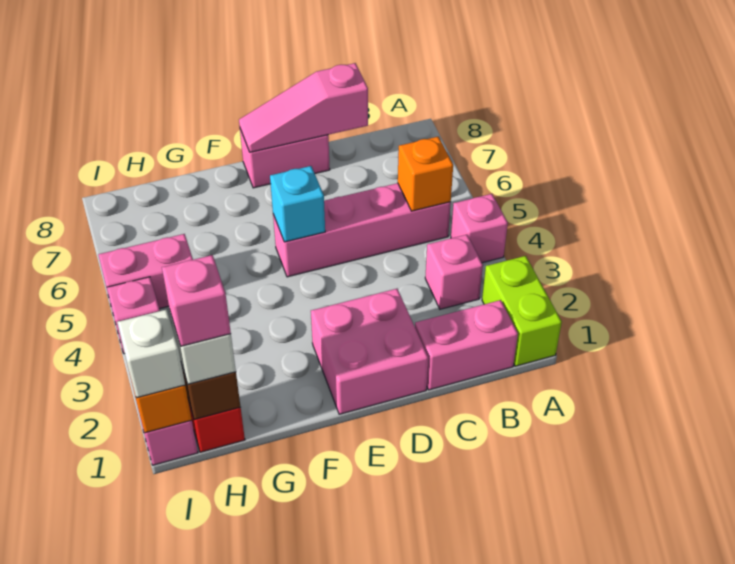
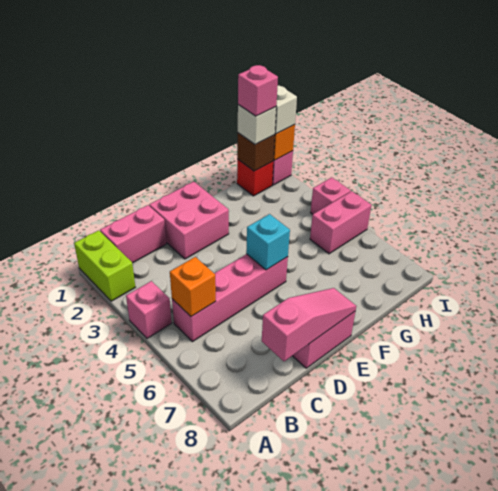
pink 1x1 brick [425,235,483,309] -> none

